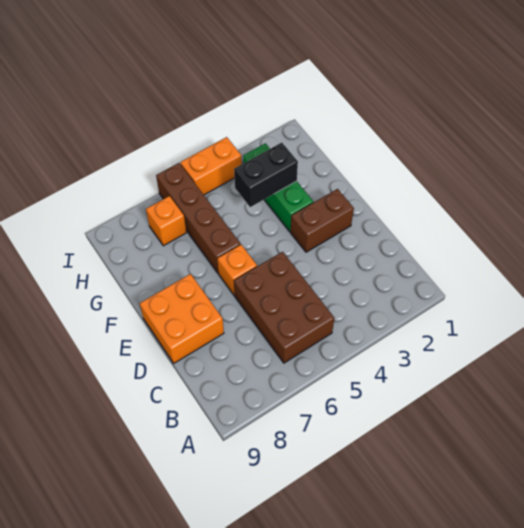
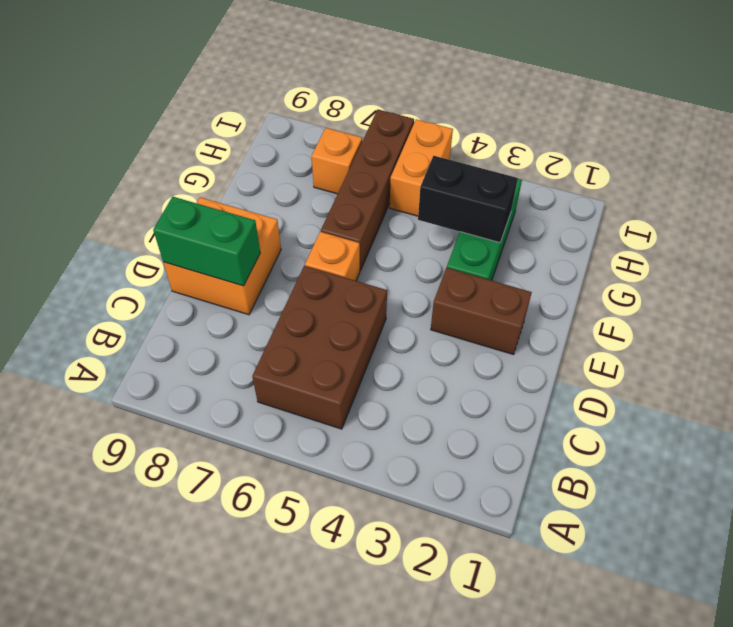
none -> green 1x2 brick [153,197,260,286]
orange 1x2 brick [180,137,242,195] -> orange 1x2 brick turned to [390,119,453,216]

